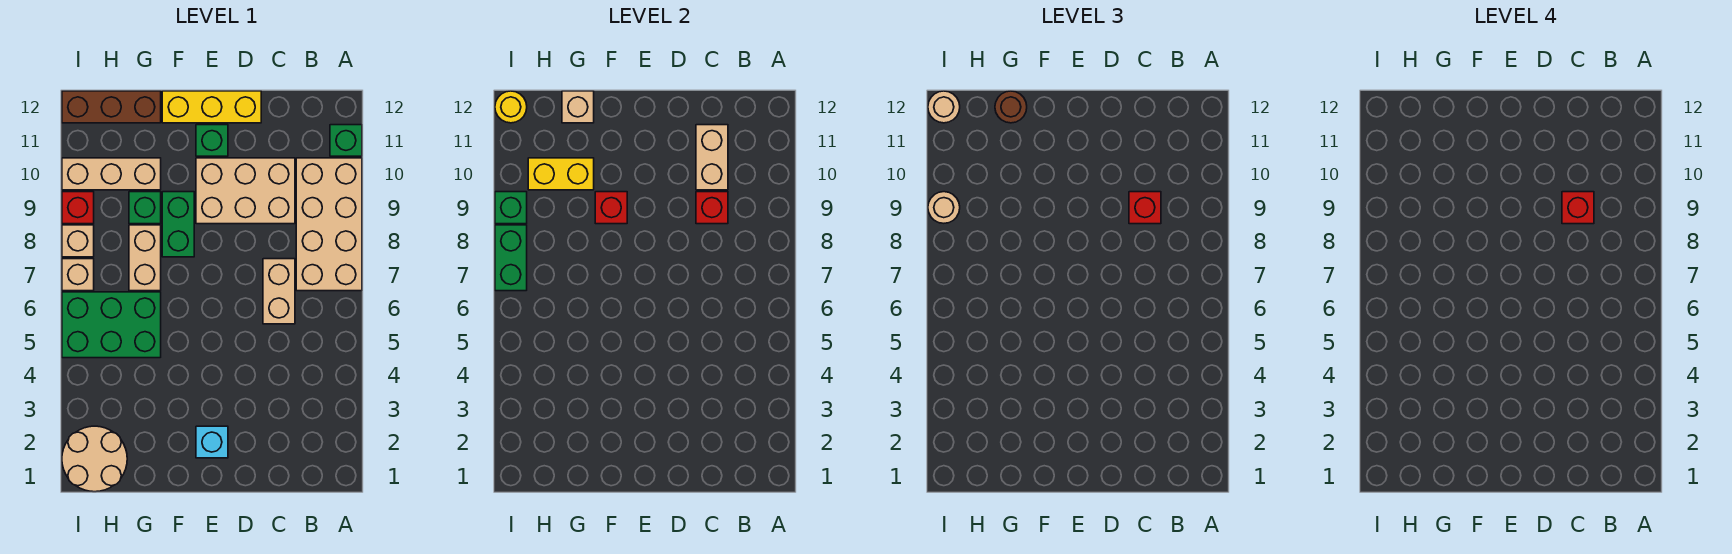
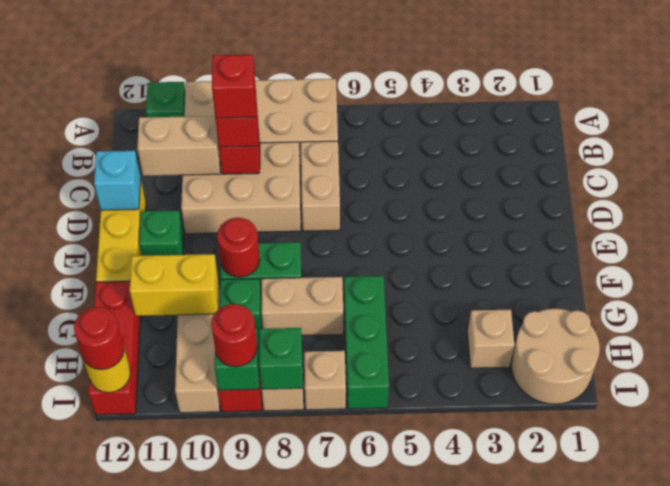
tan 1x2 brick [263,259,295,324] -> tan 1x2 brick turned to [301,141,340,231]
tan 2x3 brick [196,158,295,224] -> tan 2x3 brick turned to [181,142,301,234]
cyan 1x1 brick [196,426,228,458] -> cyan 1x1 brick moved to [94,151,141,210]
red 1x1 brick [595,192,627,224] -> red 1x1 round brick [217,218,260,277]
green 2x3 brick [62,292,161,358] -> green 1x3 brick [344,276,389,409]
yellow 1x2 brick [528,158,594,190] -> yellow 1x2 brick turned to [130,254,218,316]
brown 1x3 brick [62,91,161,123] -> red 1x3 brick [88,281,140,415]
tan 1x1 brick [562,91,594,123] -> tan 1x1 brick moved to [467,310,515,368]
brown 1x1 round brick [995,91,1027,123] -> none
green 1x2 brick [495,225,527,291] -> green 1x1 brick [259,328,303,389]
tan 1x1 round brick [928,192,960,223] -> red 1x1 round brick [211,304,257,367]
tan 1x1 round brick [928,91,960,123] -> red 1x1 round brick [74,307,124,370]

